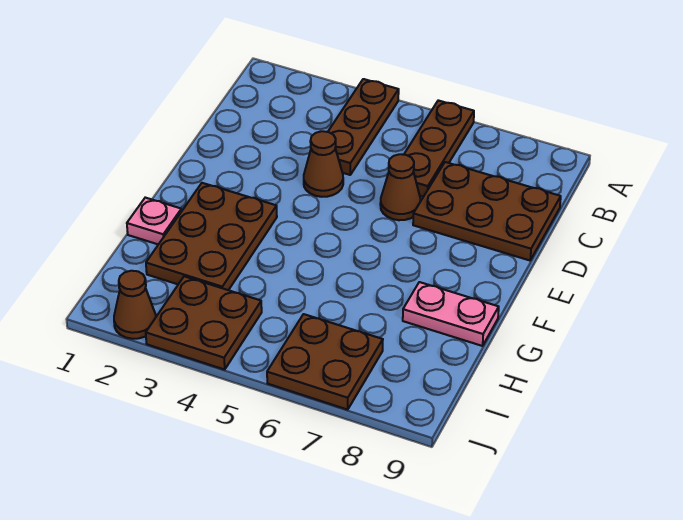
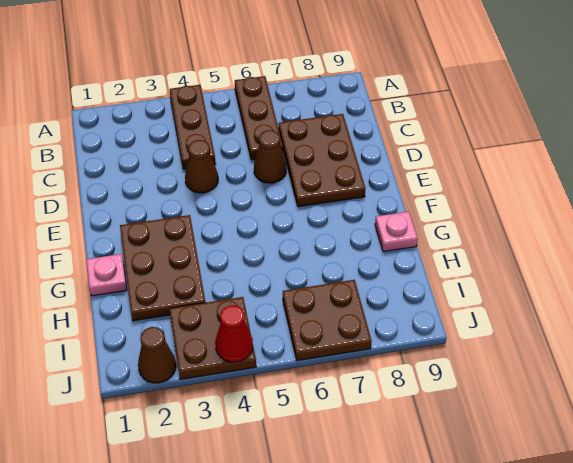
brown 2x3 plate [413,162,561,260] -> brown 2x3 plate turned to [279,114,366,207]
pink 1x2 plate [403,282,499,346] -> pink 1x1 plate [375,211,418,252]
none -> red 1x1 cone [215,305,253,362]

